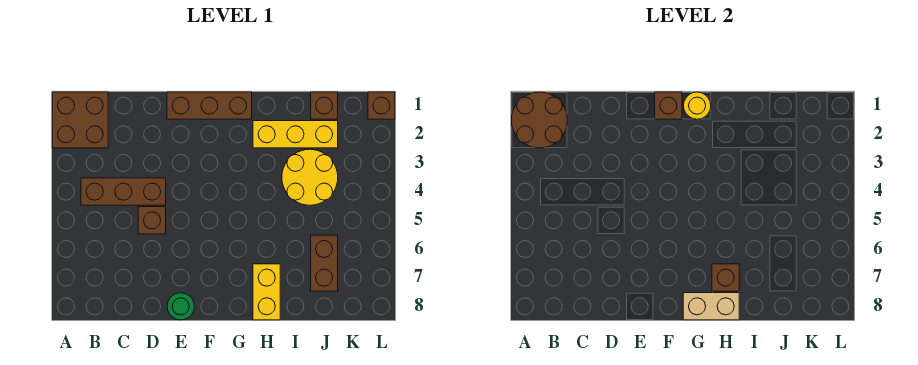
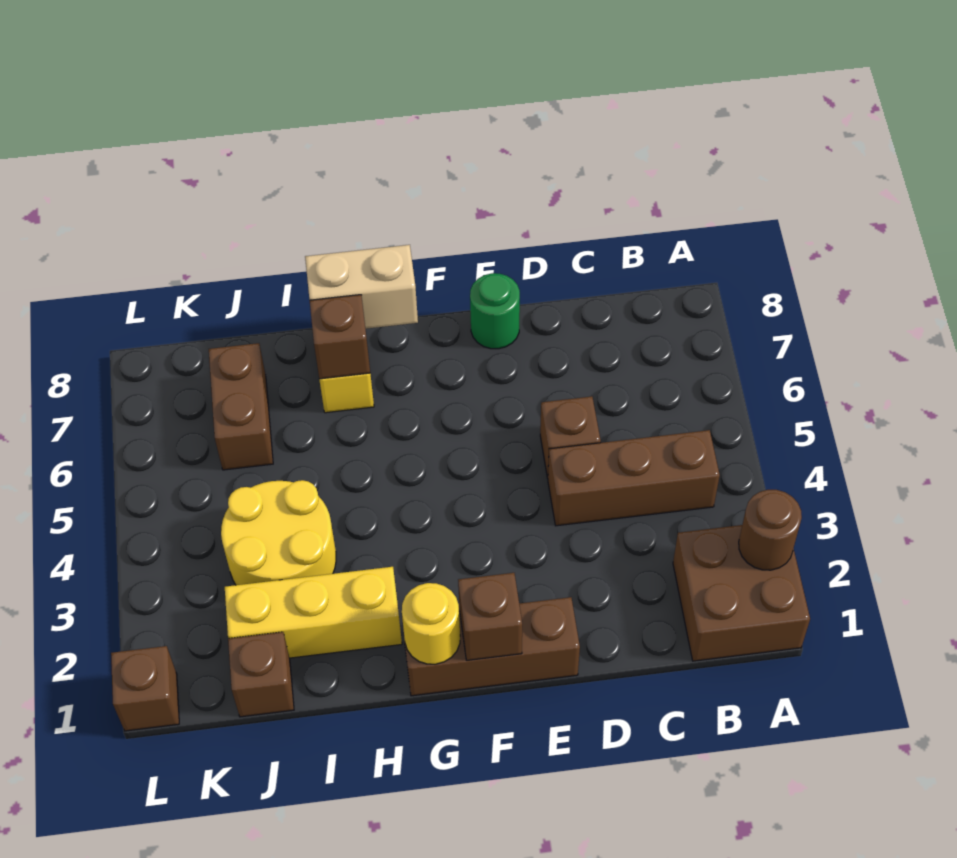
brown 2x2 round brick [512,92,567,148] -> brown 1x1 round brick [739,490,802,570]

